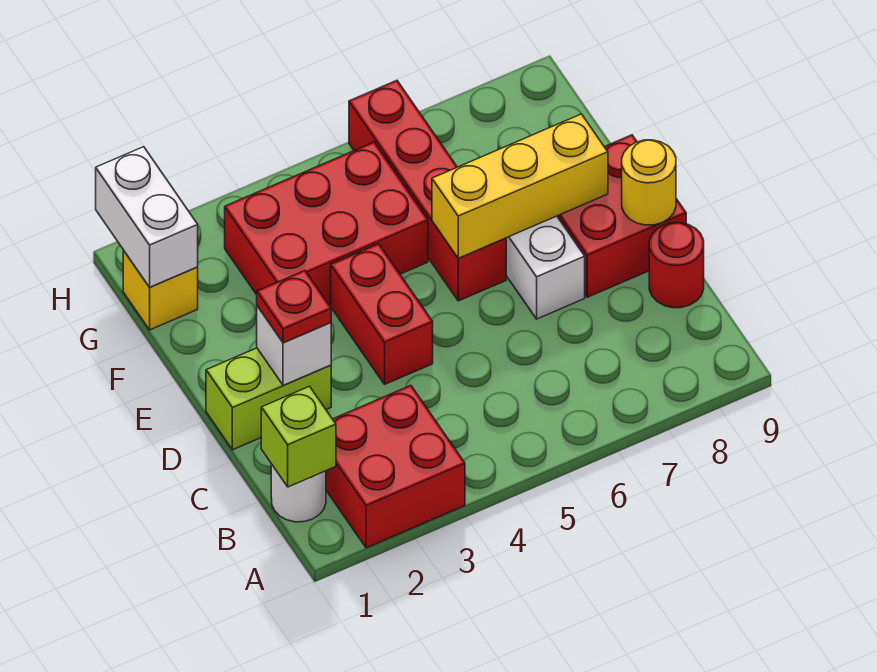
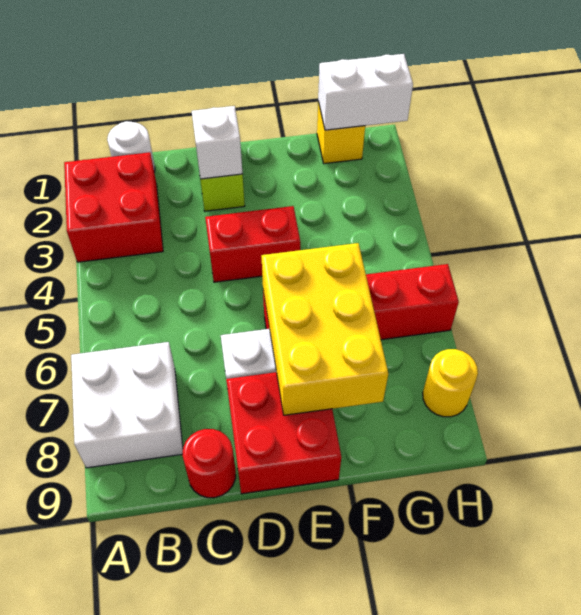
none -> white 2x2 brick [71,342,183,468]
lime 1x1 brick [261,386,336,487] -> none
red 1x1 plate [257,271,331,343] -> none
yellow 1x1 round brick [622,140,676,225] -> yellow 1x1 round brick moved to [423,349,478,417]
yellow 1x3 brick [432,114,608,258] -> yellow 2x3 brick [261,243,388,415]
red 2x3 brick [225,142,428,305] -> none

